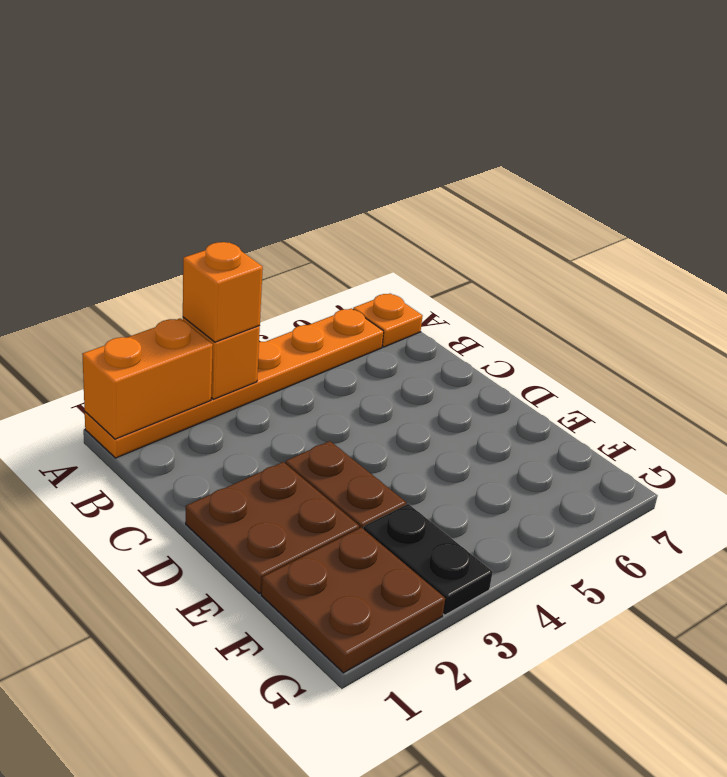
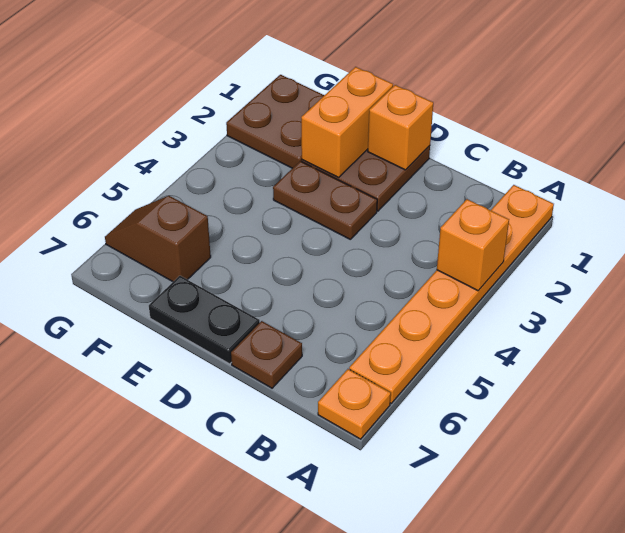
orange 1x2 brick [82,318,213,439] -> orange 1x2 brick moved to [301,67,393,177]
orange 1x1 brick [183,242,263,342] -> orange 1x1 brick moved to [368,85,433,170]
none -> brown 1x1 plate [231,321,302,388]
black 1x2 plate [363,504,493,615] -> black 1x2 plate moved to [149,276,260,364]
none -> brown 1x2 slope [105,196,211,282]

